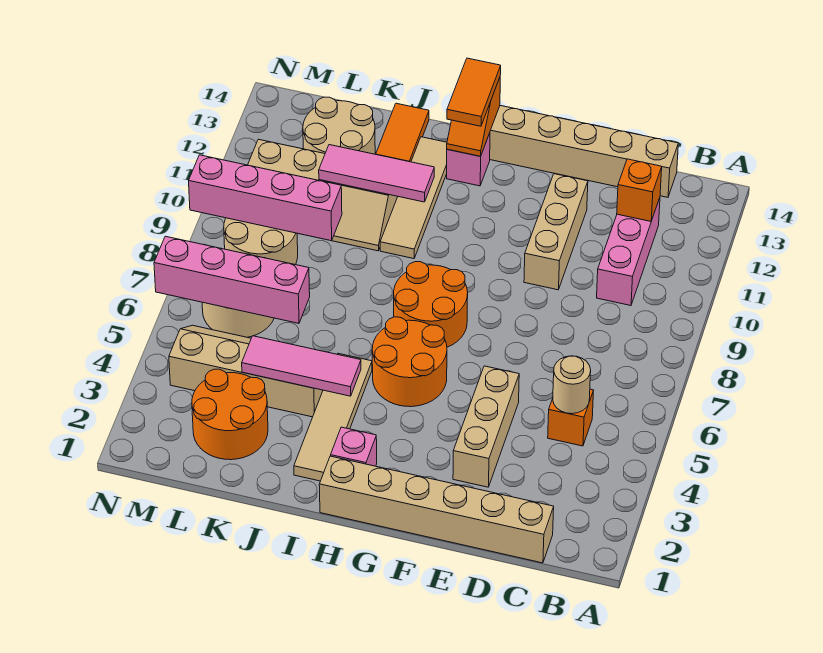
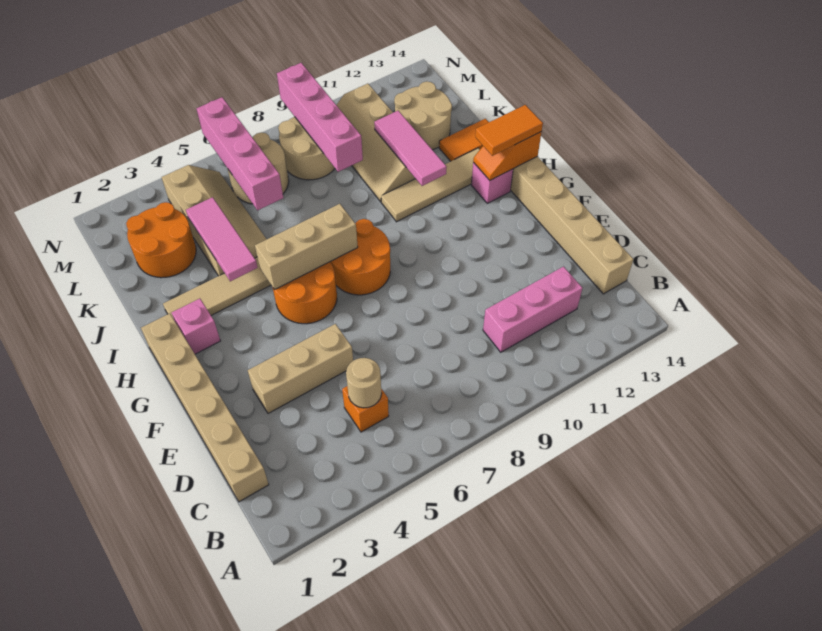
orange 1x1 brick [617,159,662,221] -> none
tan 1x3 brick [524,174,588,290] -> tan 1x3 brick moved to [255,204,358,290]

